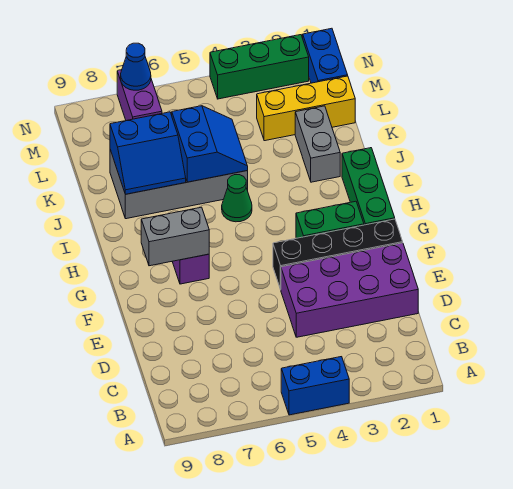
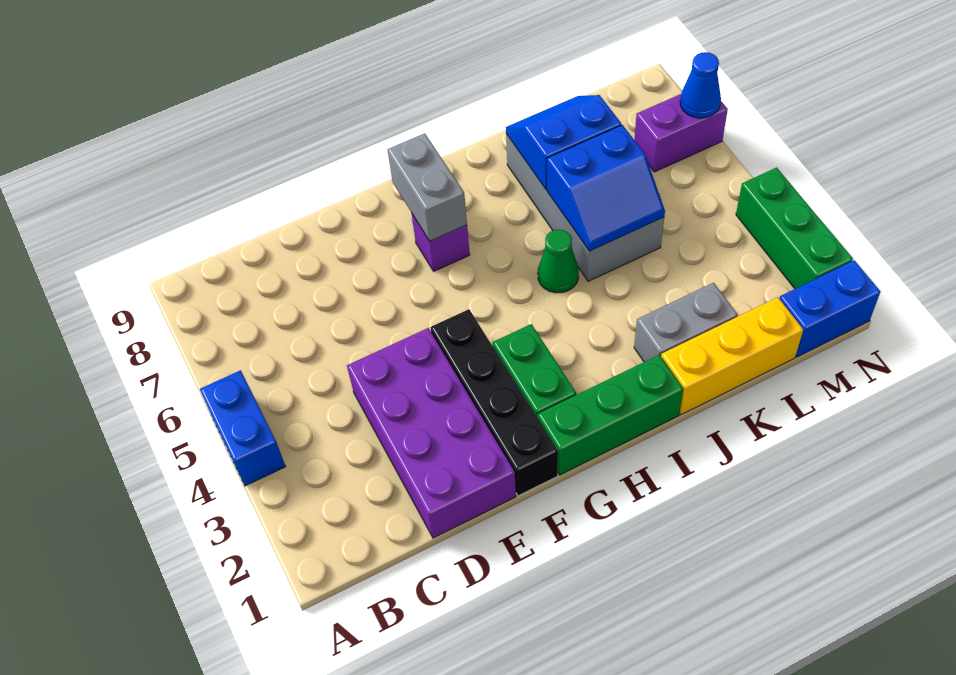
blue 2x2 slope [110,112,186,194] -> blue 2x2 slope turned to [506,95,621,189]
yellow 1x3 brick [257,76,355,141] -> yellow 1x3 brick turned to [661,297,803,415]

